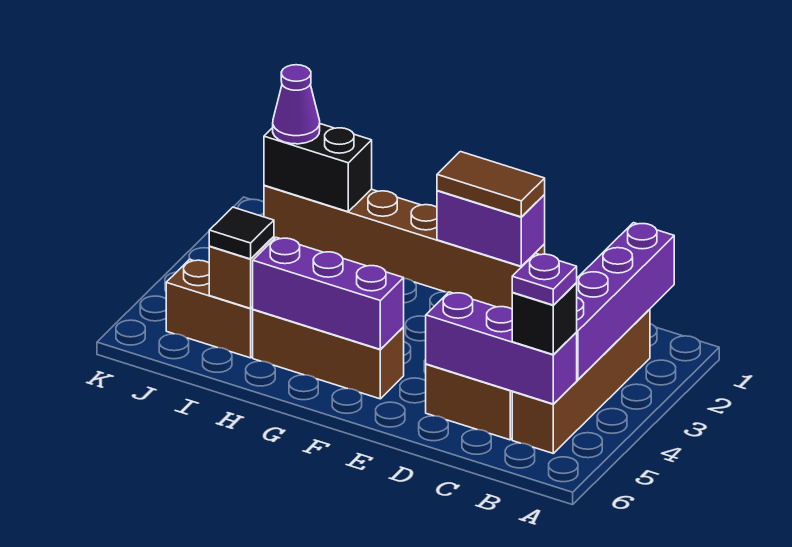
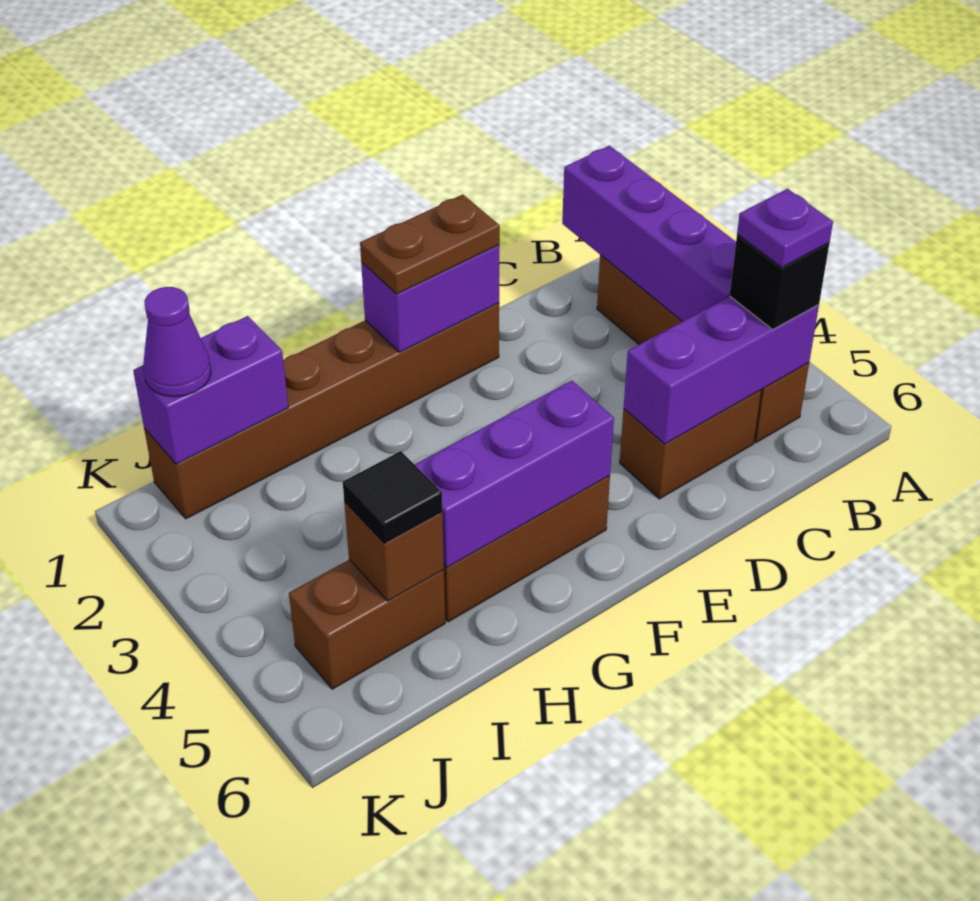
brown 1x2 tile [437,152,545,217] -> brown 1x2 plate [360,195,500,294]
black 1x2 brick [264,124,372,212] -> purple 1x2 brick [133,316,288,464]

